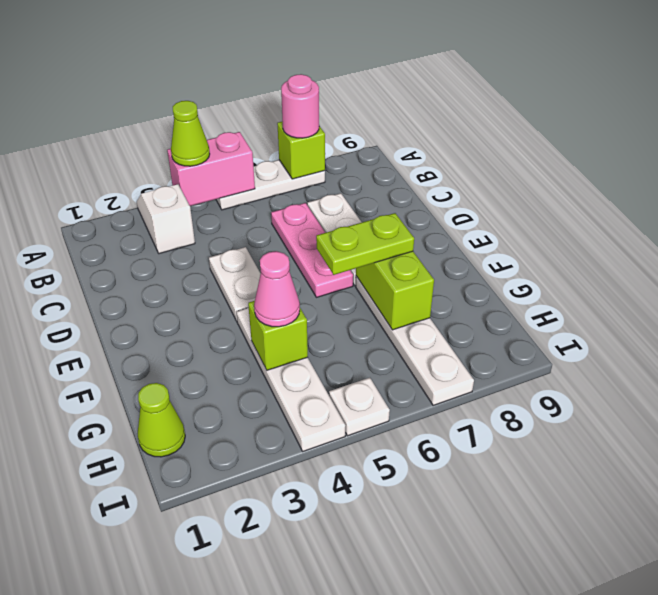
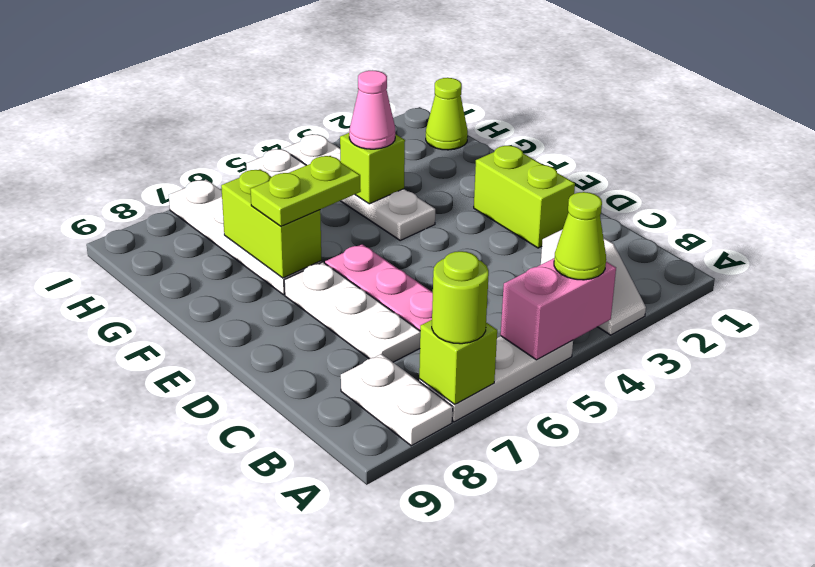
pink 1x1 round brick [281,74,319,138] -> lime 1x1 round brick [432,251,489,344]
none -> lime 1x2 brick [474,146,575,248]
white 1x2 plate [209,247,261,321] -> white 1x2 plate moved to [341,354,453,446]

